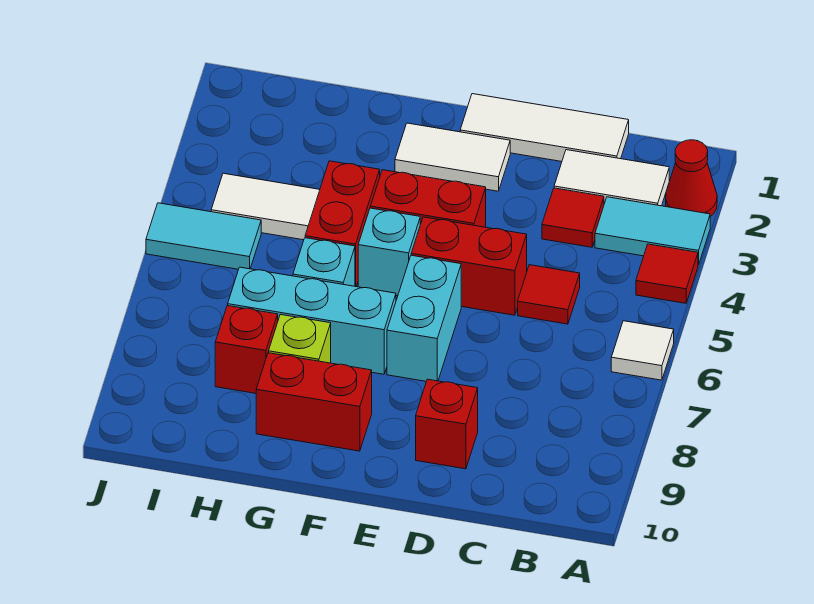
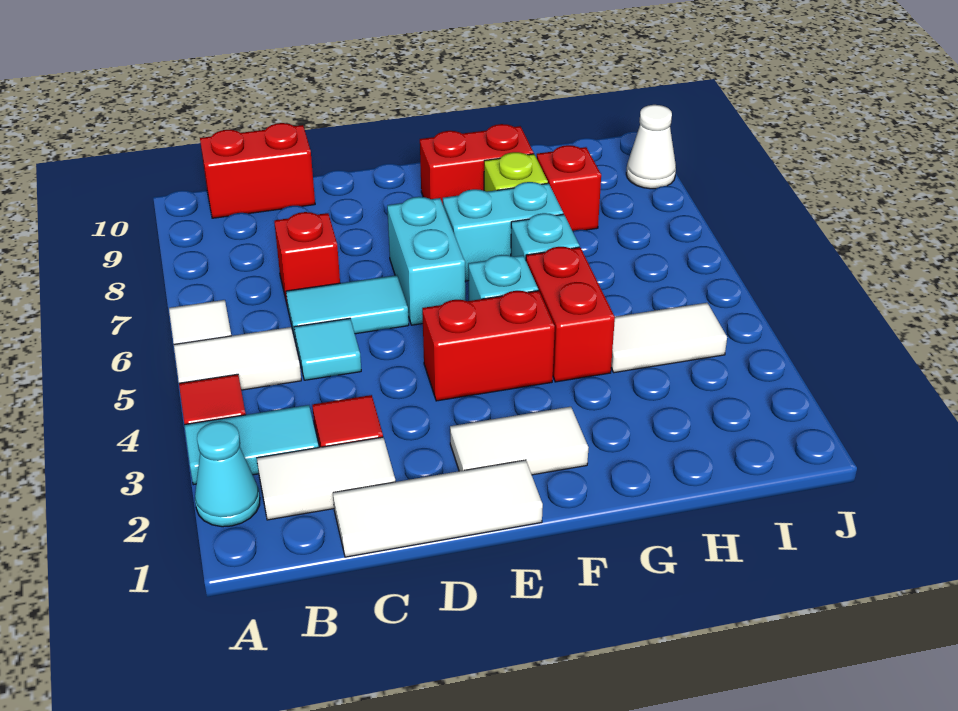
red 1x1 cone [666,140,717,217] -> cyan 1x1 cone [195,421,260,527]
none -> white 1x2 tile [174,327,301,390]
red 1x1 tile [518,265,580,324] -> cyan 1x1 tile [294,318,361,380]
red 1x2 brick [411,217,527,315] -> red 1x2 brick moved to [200,123,315,218]
red 1x1 brick [416,379,478,469] -> red 1x1 brick moved to [274,212,340,303]
cyan 1x3 brick [228,267,396,374] -> cyan 1x2 brick [443,182,563,281]
cyan 1x2 tile [146,203,261,269] -> cyan 1x2 tile moved to [286,275,409,341]
none -> white 1x1 cone [626,105,676,189]

